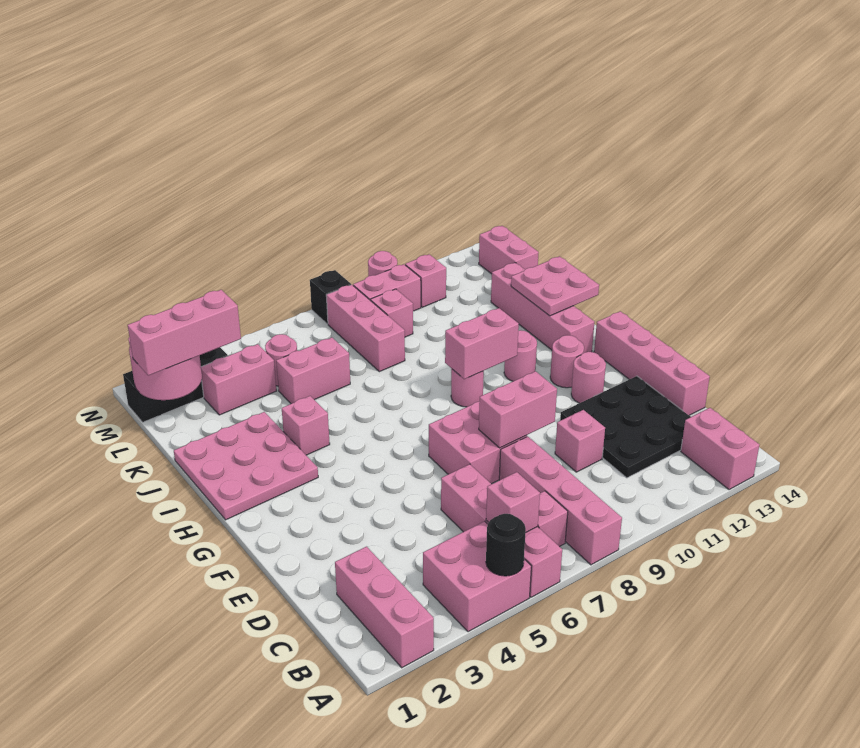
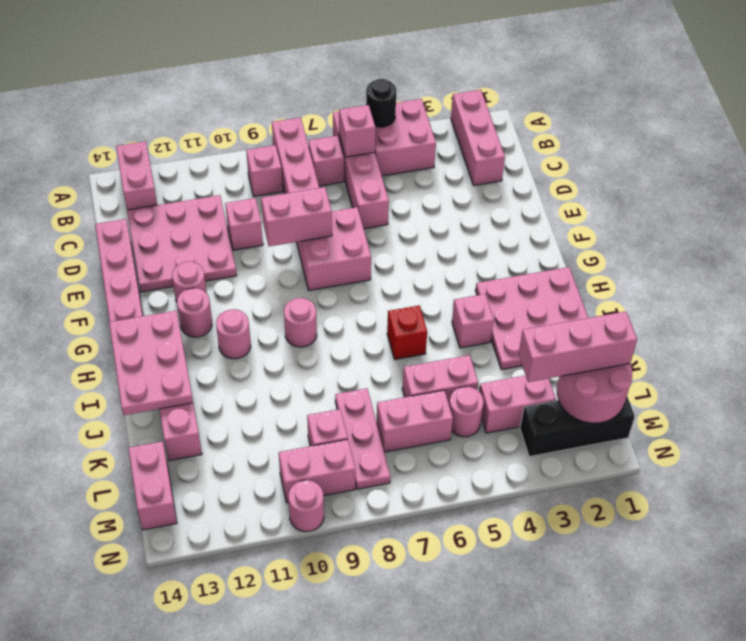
black 3x3 plate [560,376,691,478] -> pink 3x3 plate [127,195,237,292]
pink 1x2 brick [445,308,519,379] -> pink 1x2 brick moved to [377,390,453,452]
none -> red 1x1 brick [387,306,427,359]
pink 2x2 plate [511,256,599,316] -> pink 2x3 plate [109,311,193,415]
pink 1x3 brick [326,285,405,372] -> pink 1x3 plate [335,388,390,489]
pink 1x1 brick [405,254,446,307] -> pink 1x1 brick moved to [246,145,283,196]
black 1x1 brick [310,270,351,324] -> none

